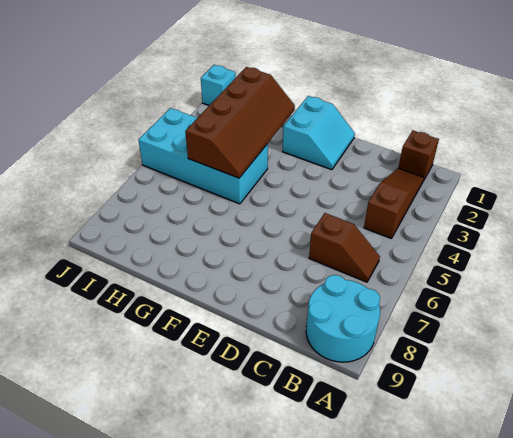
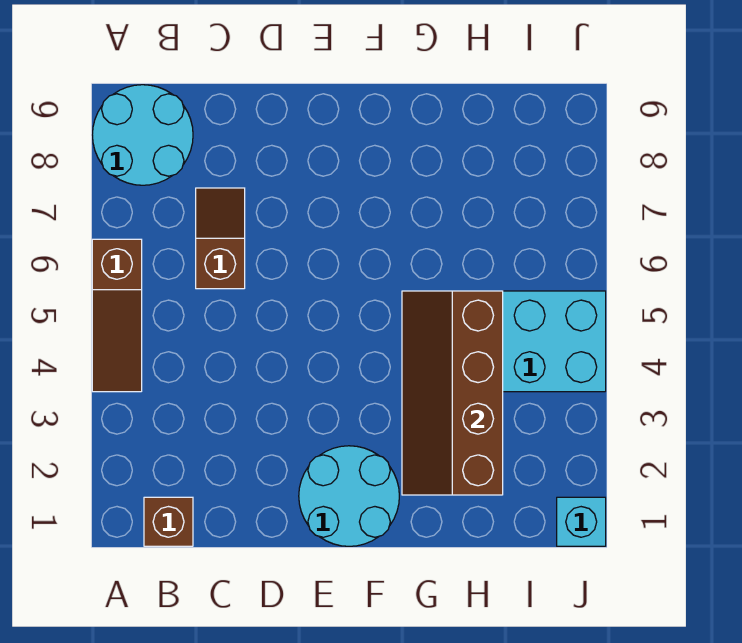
brown 1x3 slope [364,168,424,238] -> brown 1x3 slope moved to [92,239,142,392]
brown 1x2 slope [309,213,380,282] -> brown 1x2 slope turned to [196,188,245,289]
cyan 2x2 slope [283,96,355,170] -> cyan 2x2 round brick [299,446,399,546]

